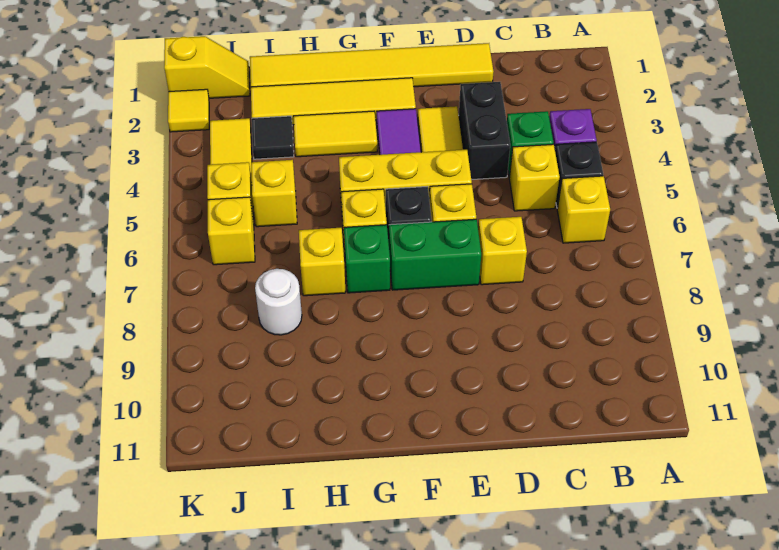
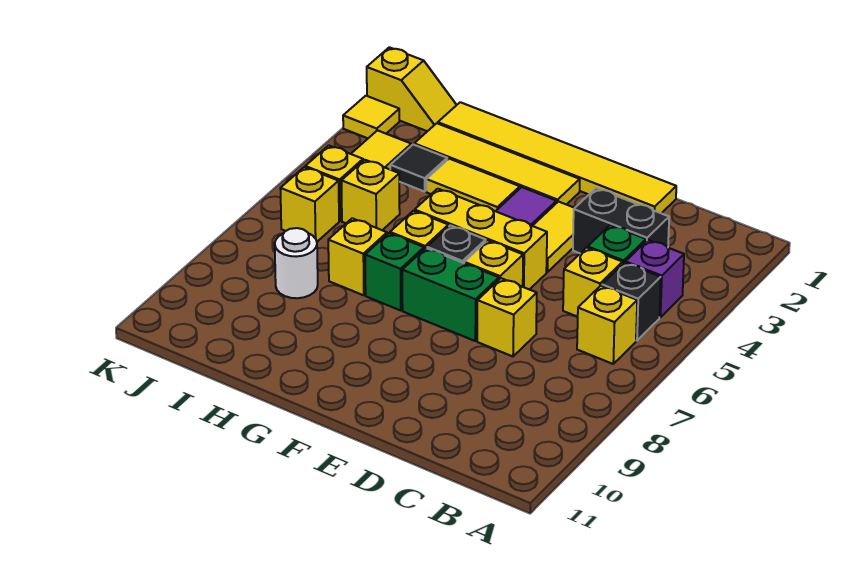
black 1x2 brick [459,82,510,180] -> black 1x2 brick turned to [573,188,669,253]

